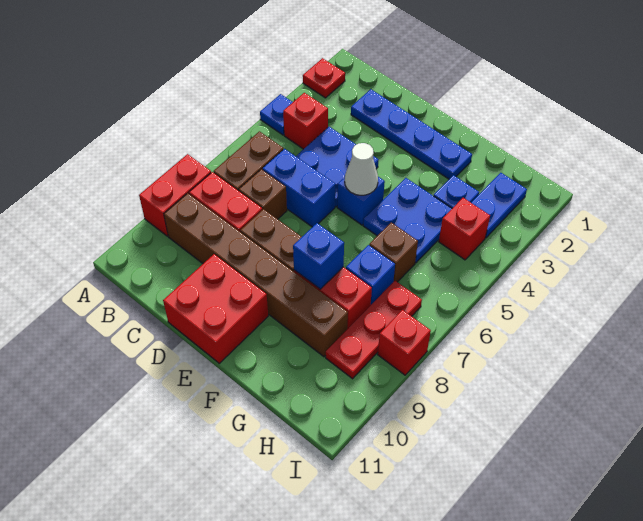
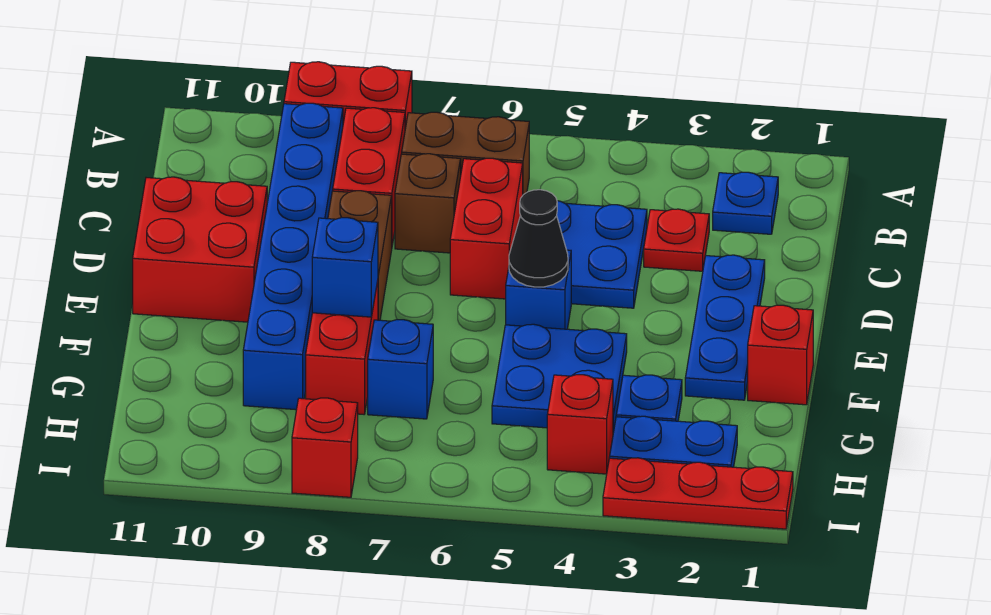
red 1x1 plate [303,58,345,98] -> red 1x1 plate moved to [644,209,709,271]
blue 1x1 plate [260,94,293,135] -> blue 1x1 plate moved to [713,172,778,234]
red 1x1 brick [283,93,328,149] -> red 1x1 brick moved to [748,305,813,405]
brown 1x6 brick [164,193,348,357] -> blue 1x6 brick [243,103,343,410]
blue 1x4 plate [351,89,472,179] -> blue 1x3 plate [685,255,765,400]
blue 1x2 brick [263,149,335,227] -> red 1x2 brick [450,158,523,299]
white 1x1 cone [345,143,378,195] -> black 1x1 cone [509,190,568,287]
brown 1x1 brick [369,223,418,282] -> none
red 1x3 plate [326,281,422,379] -> red 1x3 plate moved to [603,458,793,529]

